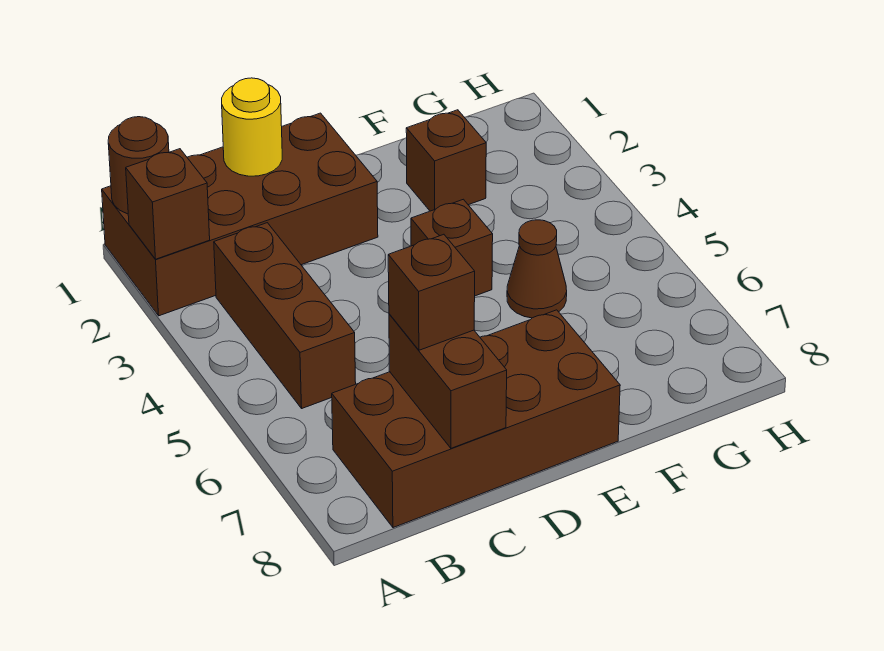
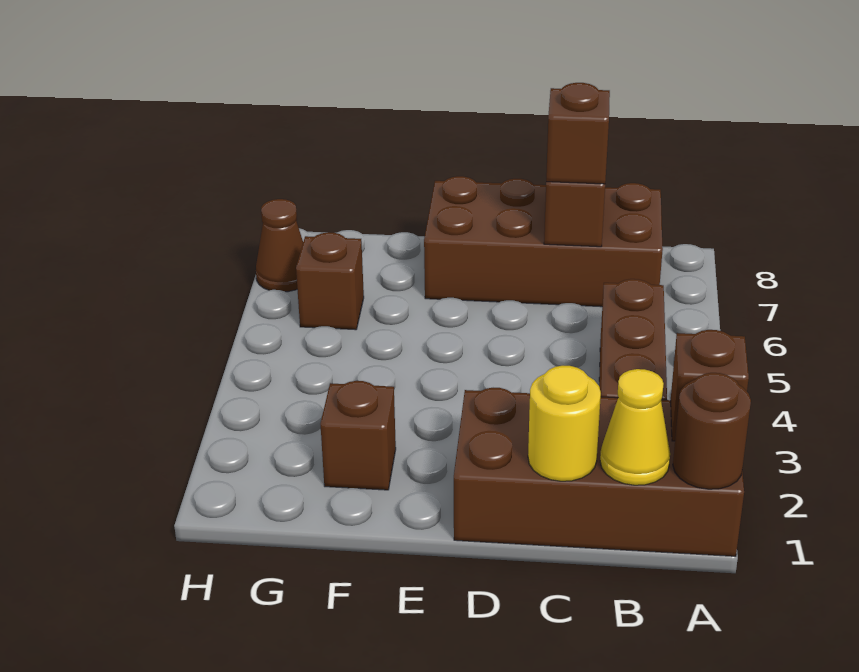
none -> yellow 1x1 cone [600,369,670,485]
brown 1x1 brick [411,199,493,296] -> brown 1x1 brick moved to [296,232,364,330]
brown 1x1 cone [507,220,567,318] -> brown 1x1 cone moved to [256,199,303,292]

